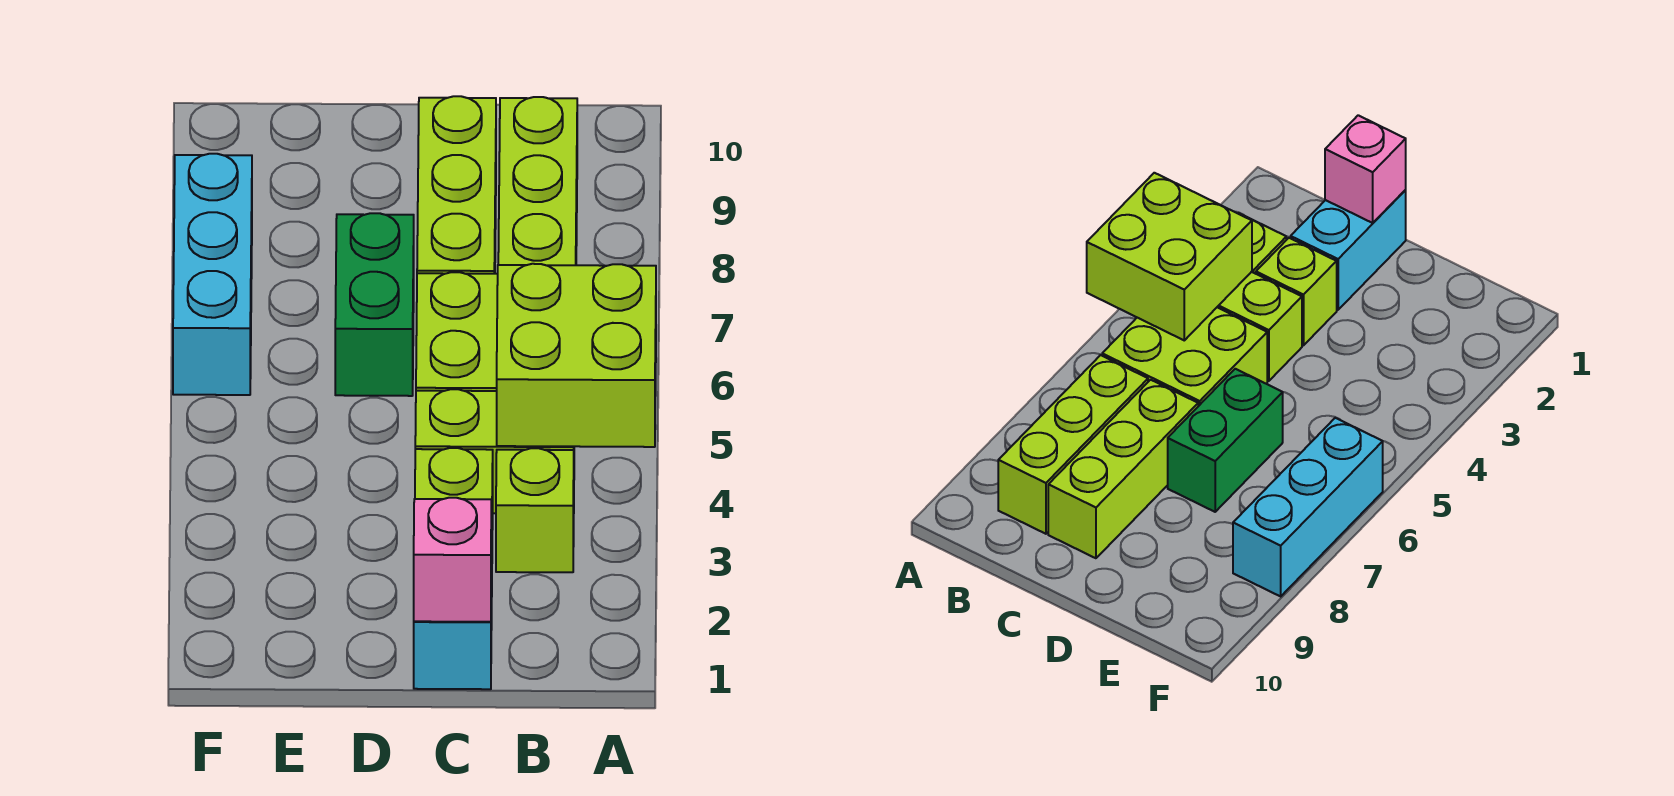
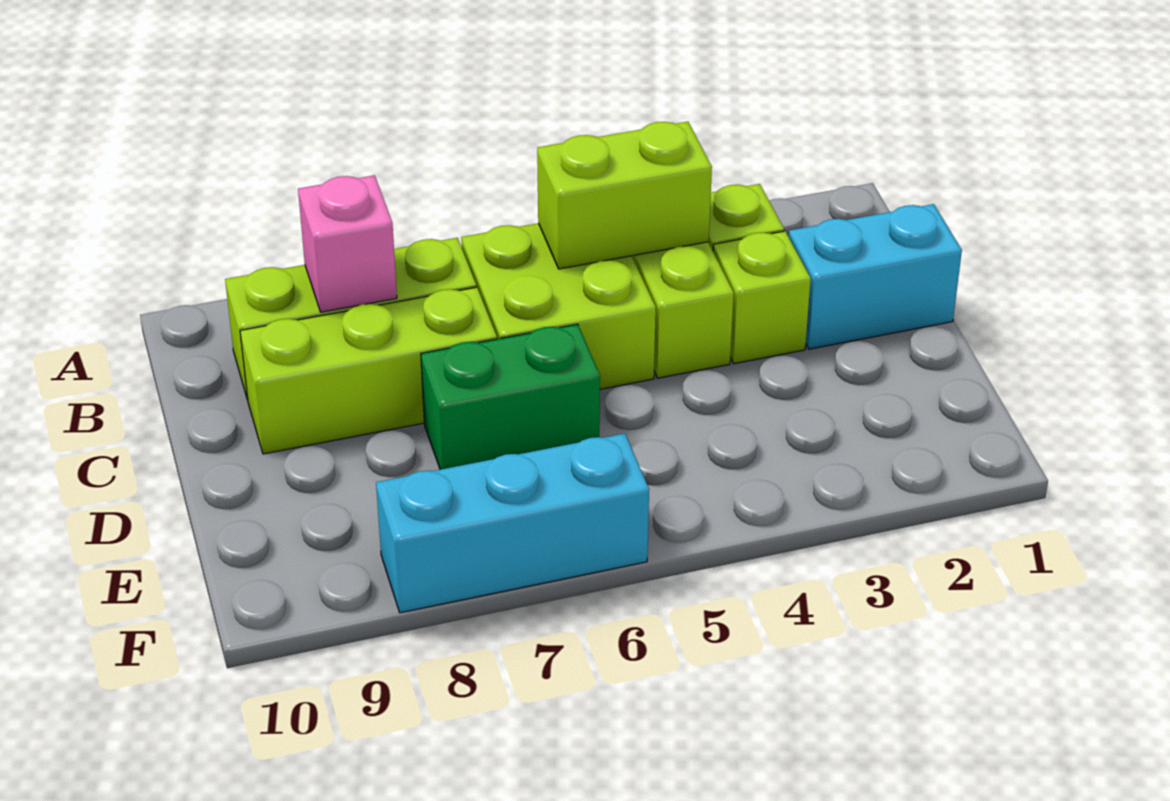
lime 2x2 brick [497,264,656,447] -> lime 1x2 brick [537,121,712,269]
pink 1x1 brick [414,498,491,622] -> pink 1x1 brick moved to [298,175,397,312]

